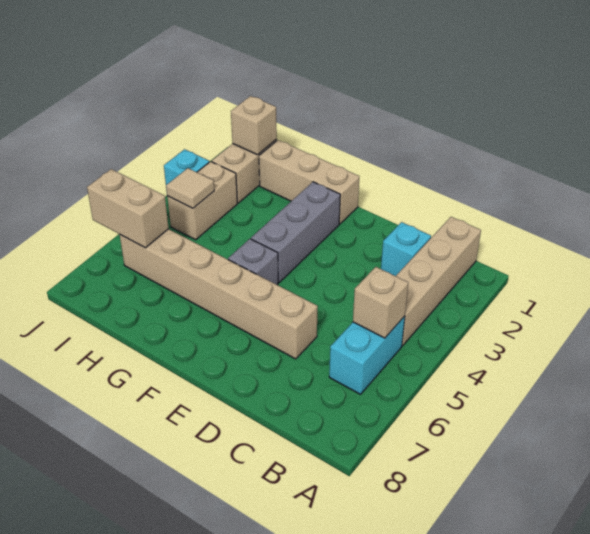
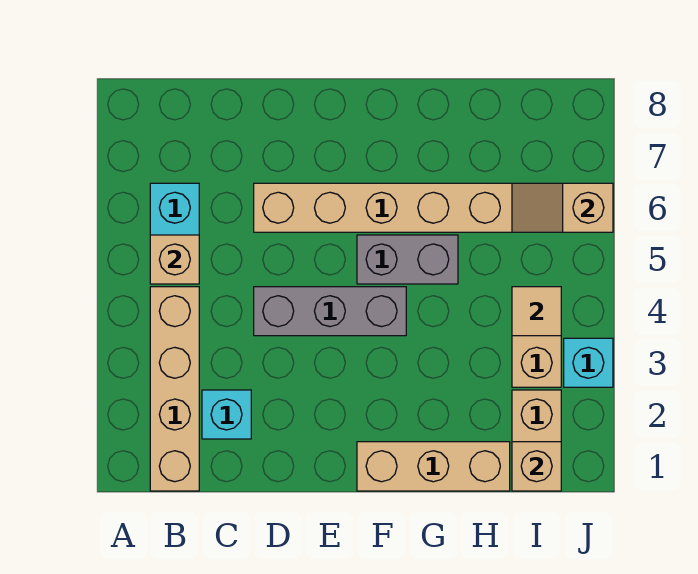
grey 1x3 brick [251,182,340,282] -> grey 1x3 brick turned to [254,287,406,336]
grey 1x1 brick [228,239,278,285] -> grey 1x2 brick [357,235,458,284]
tan 1x2 brick [87,169,169,248] -> tan 1x2 slope [512,183,613,232]

